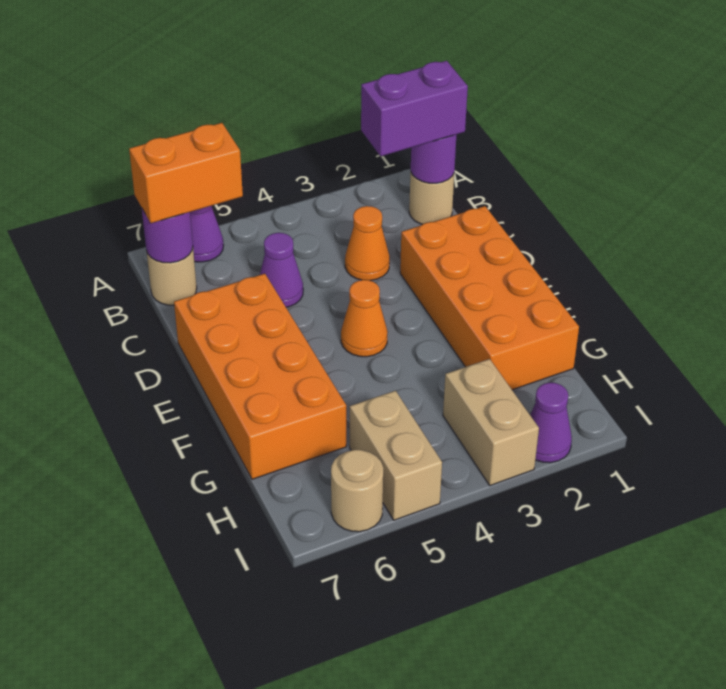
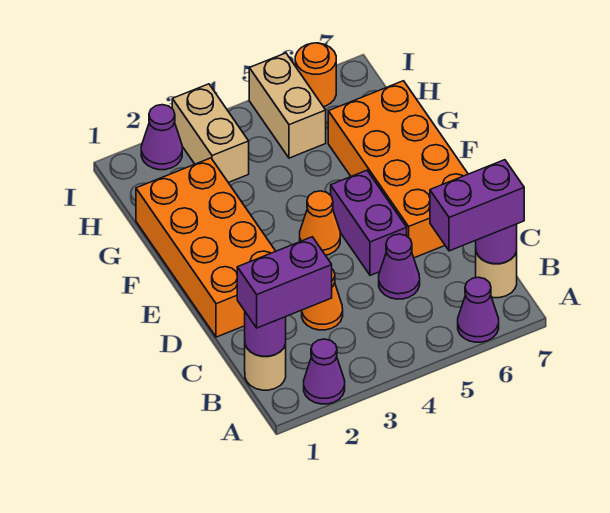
none -> purple 1x1 cone [304,339,345,404]
orange 1x2 brick [129,123,243,223] -> purple 1x2 brick [430,160,524,251]
none -> purple 1x2 brick [331,170,407,275]
tan 1x1 round brick [331,450,383,532] -> orange 1x1 round brick [295,43,336,107]

